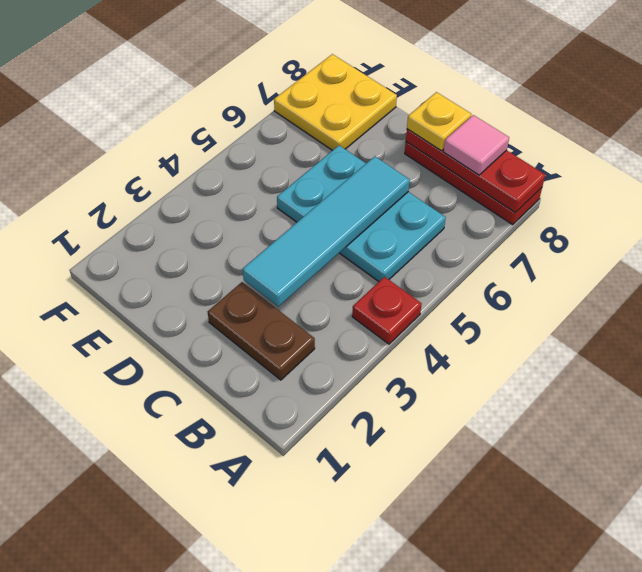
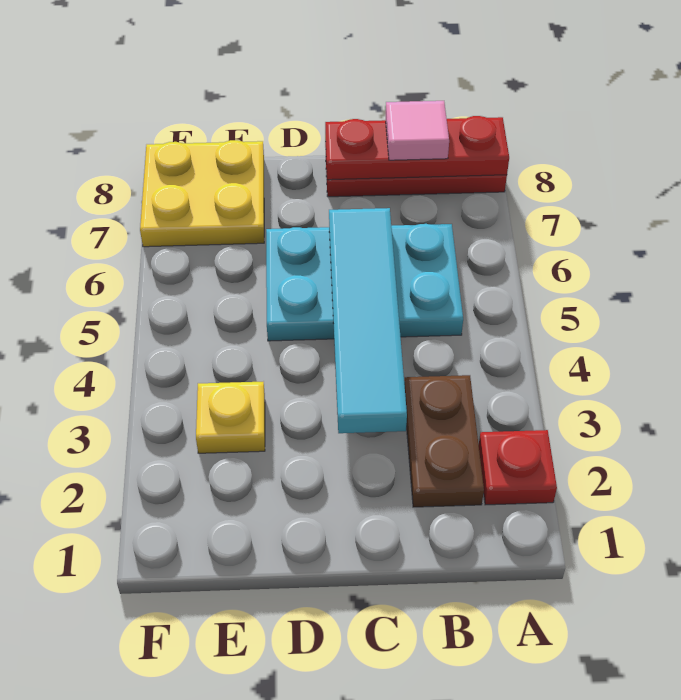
red 1x1 plate [352,277,422,344] -> red 1x1 plate moved to [479,430,557,505]
brown 1x2 plate [208,282,315,380] -> brown 1x2 plate turned to [404,375,484,507]
yellow 1x1 plate [407,92,471,151] -> yellow 1x1 plate moved to [196,382,265,453]

